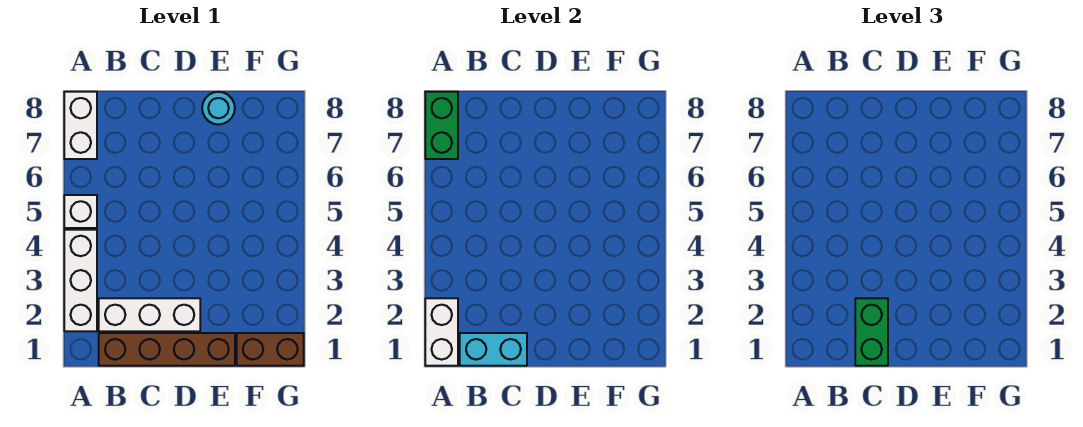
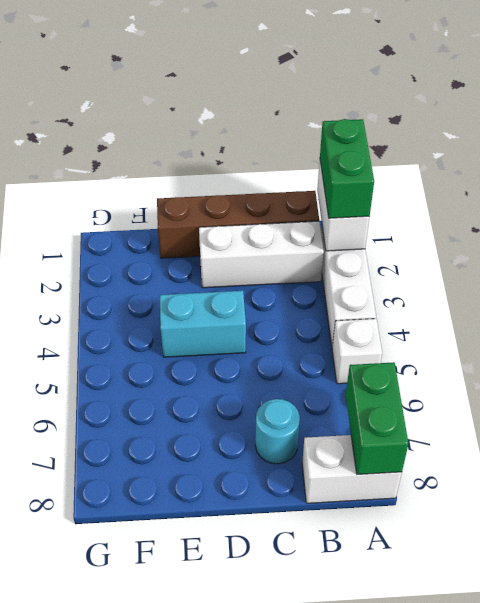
white 1x2 brick [64,92,97,159] -> white 1x2 brick turned to [302,435,402,503]
cyan 1x2 brick [460,333,527,366] -> cyan 1x2 brick moved to [160,291,246,357]
green 1x2 brick [855,298,888,366] -> green 1x2 brick moved to [320,119,374,218]
cyan 1x1 round brick [202,92,235,125] -> cyan 1x1 round brick moved to [255,399,300,464]
brown 1x2 brick [237,333,304,366] -> none

